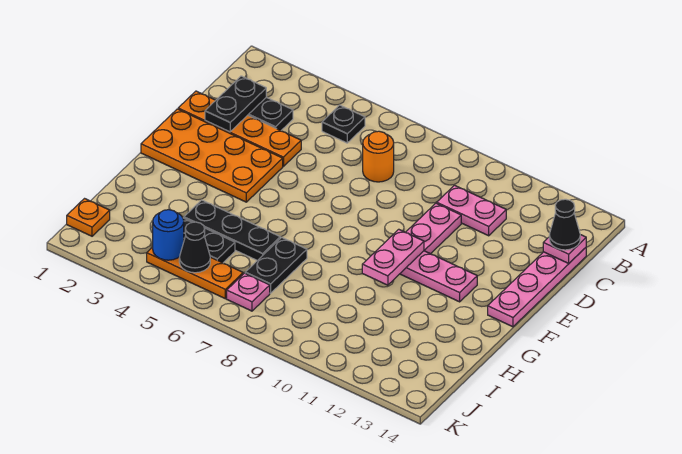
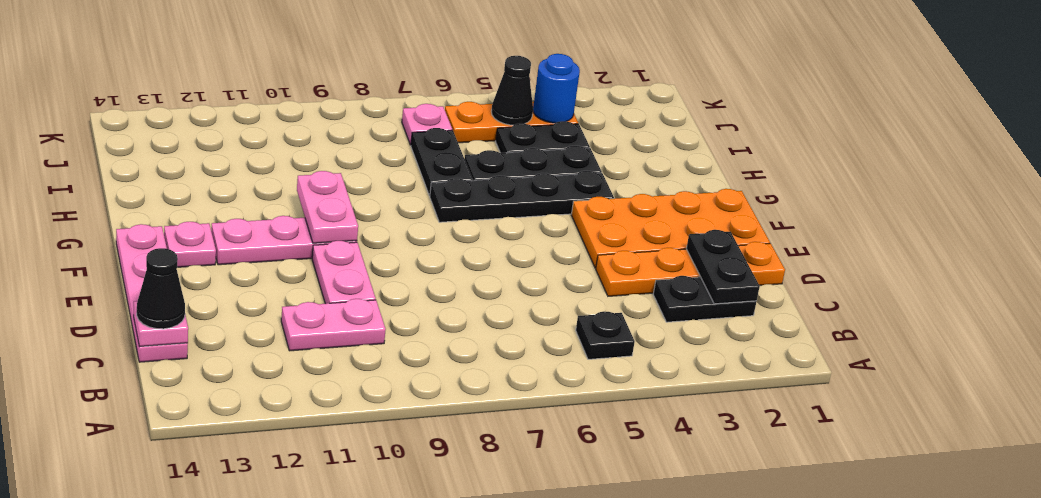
orange 1x1 round brick [363,131,394,182] -> none
none -> pink 1x1 plate [164,222,216,267]
none -> black 1x4 plate [430,171,614,222]
orange 1x1 plate [67,199,110,236] -> none

